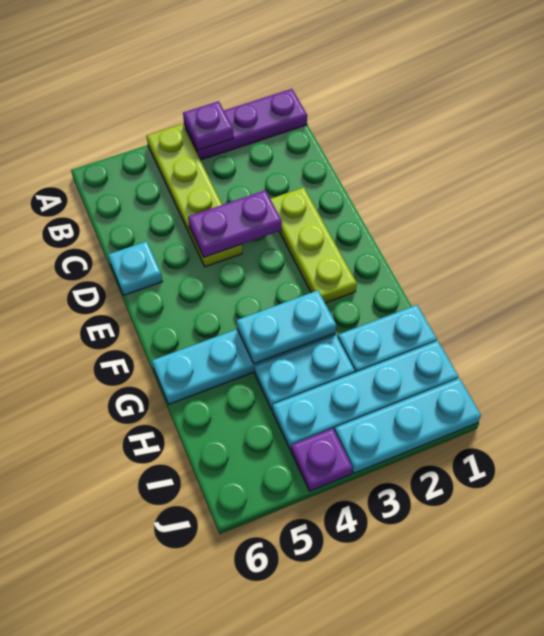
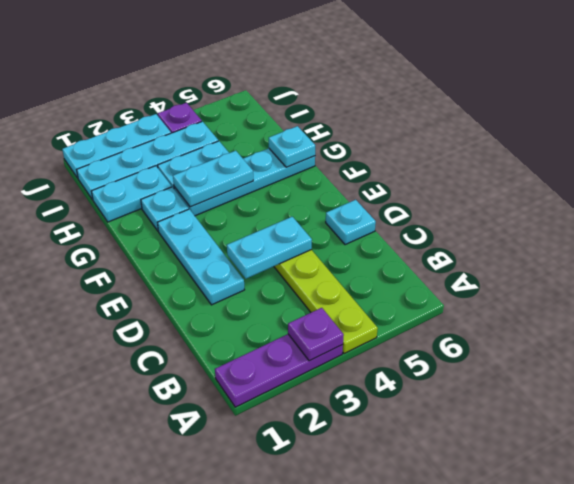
lime 1x3 plate [271,187,357,303] -> cyan 1x3 plate [157,209,244,305]
purple 1x2 plate [188,190,282,257] -> cyan 1x2 plate [227,217,312,279]
none -> cyan 1x1 plate [141,187,189,231]
none -> cyan 1x1 plate [269,126,315,167]

